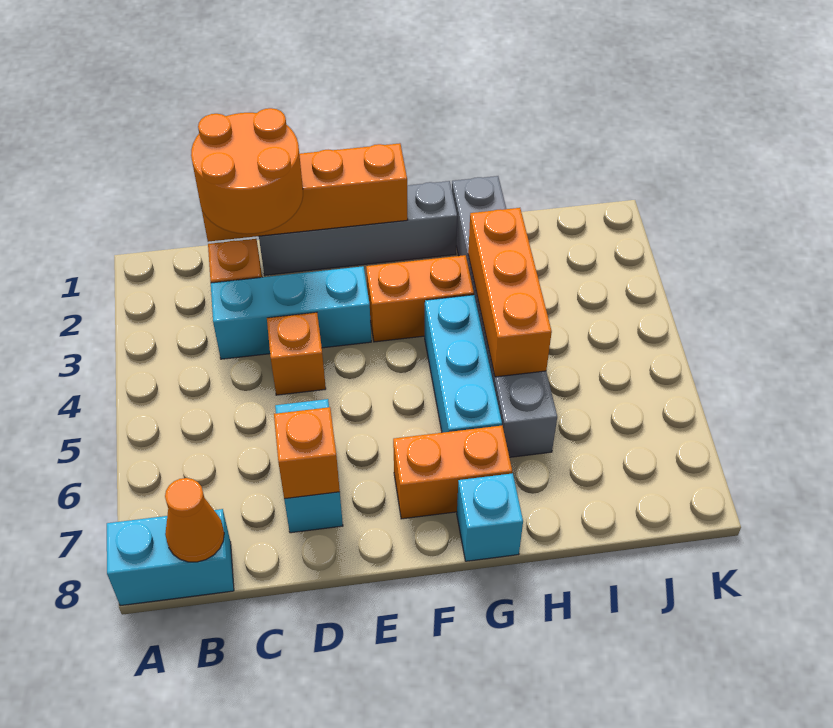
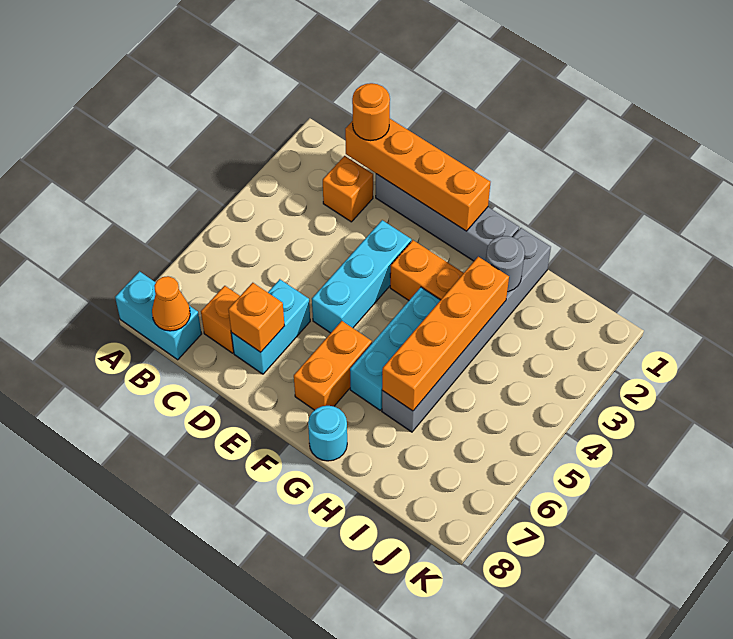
orange 2x2 round brick [191,108,303,234] -> orange 1x1 round brick [352,83,390,141]
cyan 1x3 brick [211,266,371,359] -> cyan 1x3 brick turned to [312,220,411,333]
orange 1x1 brick [267,312,326,395] -> orange 1x1 brick moved to [201,286,240,353]
orange 1x2 brick [393,426,512,519] -> orange 1x2 brick turned to [294,321,372,410]
cyan 1x1 brick [457,473,523,561] -> cyan 1x1 round brick [308,406,347,461]
none -> grey 1x1 round brick [486,236,525,292]
orange 1x3 brick [468,208,552,377] -> orange 1x4 brick [382,257,509,411]

